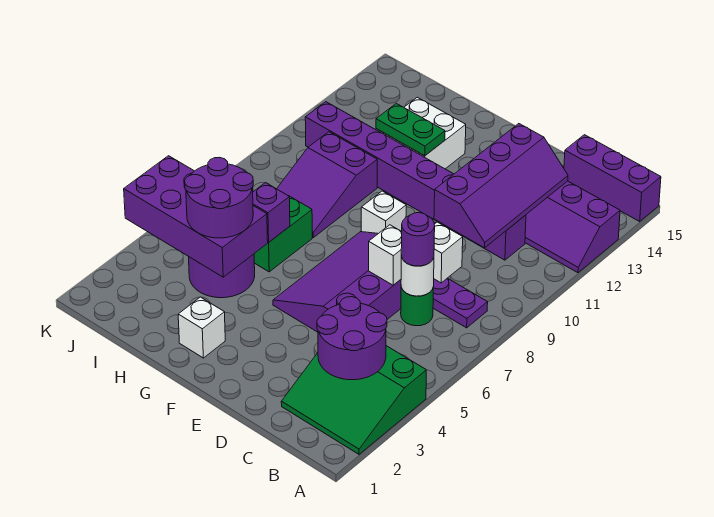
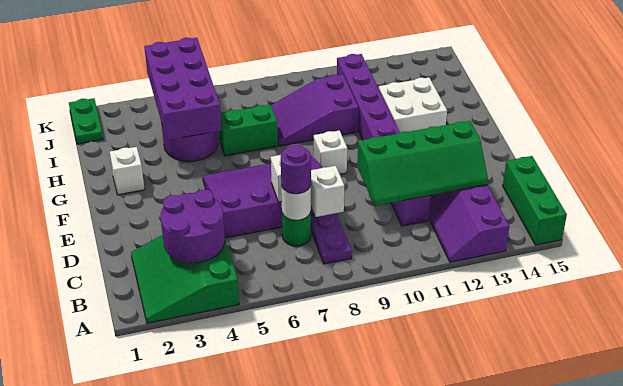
purple 1x3 brick [564,135,661,221] -> green 1x3 brick [503,156,567,245]
purple 2x4 slope [434,124,568,248] -> green 2x4 slope [357,121,488,206]
green 1x2 plate [376,103,445,156] -> green 1x2 plate moved to [69,98,103,144]
purple 2x2 round brick [185,157,253,238] -> none
purple 1x1 brick [253,183,290,242] -> none

